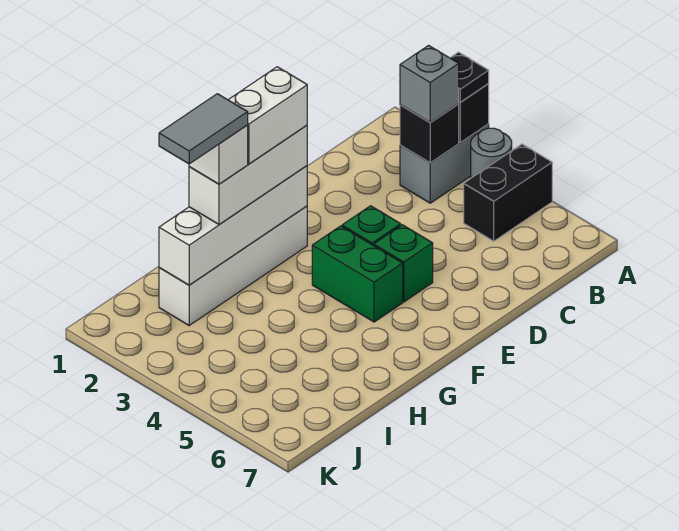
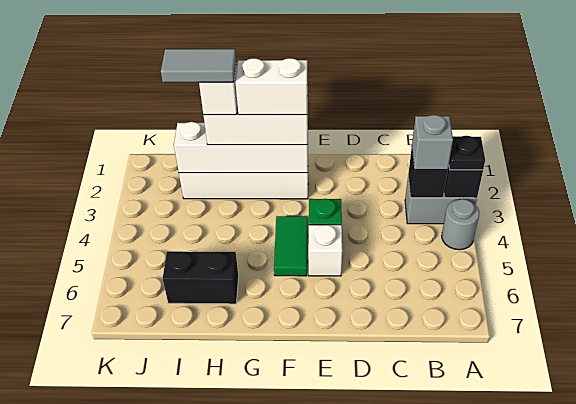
black 1x2 brick [464,144,552,241] -> black 1x2 brick moved to [163,251,239,304]
green 1x1 brick [374,225,433,302] -> white 1x1 brick [308,225,342,276]
green 1x2 brick [312,226,403,322] -> green 1x2 tile [274,216,308,276]

